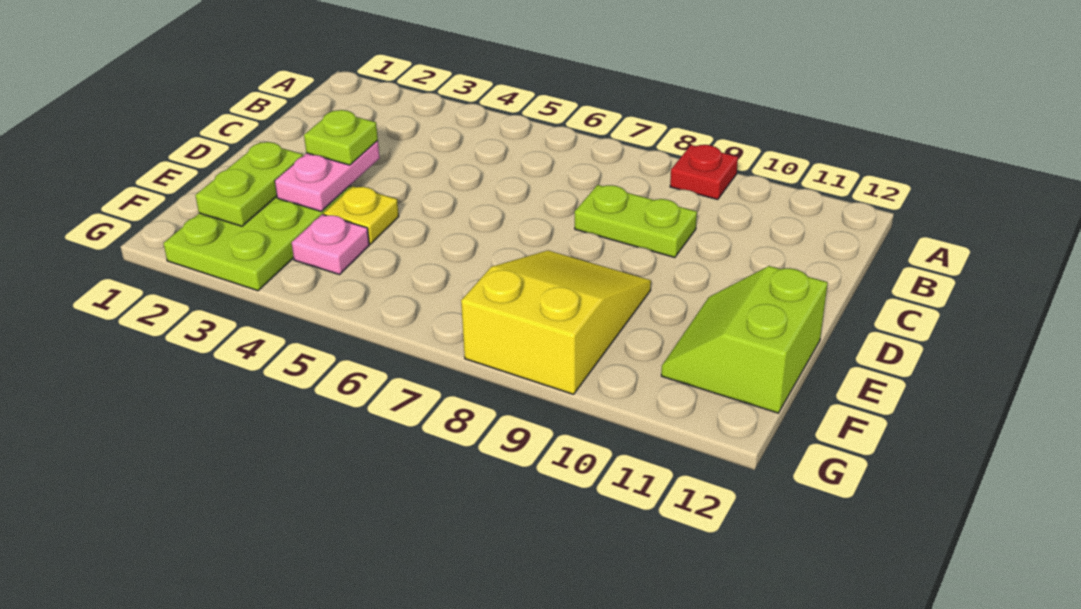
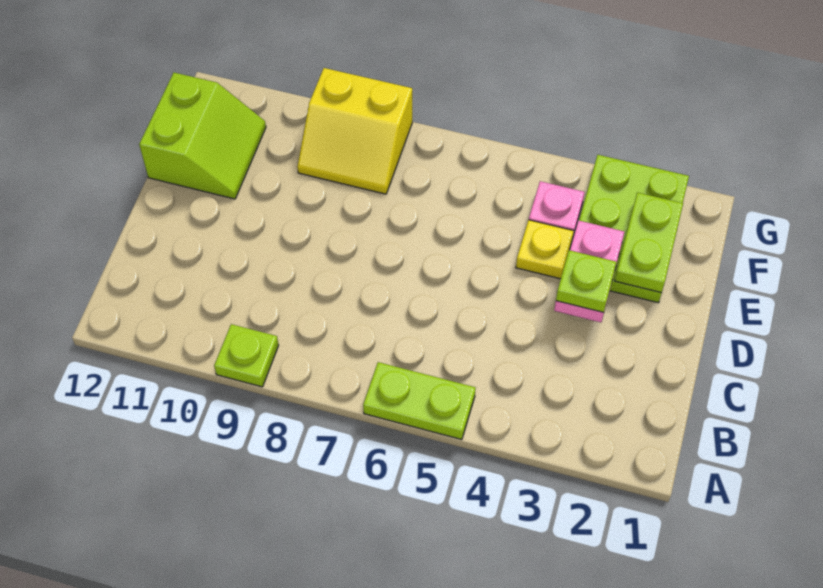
red 1x1 plate [670,145,738,200] -> lime 1x1 plate [214,324,279,387]
lime 1x2 plate [575,185,697,258] -> lime 1x2 plate moved to [363,362,476,440]
yellow 2x3 slope [461,250,651,394] -> yellow 2x2 slope [297,68,412,194]

